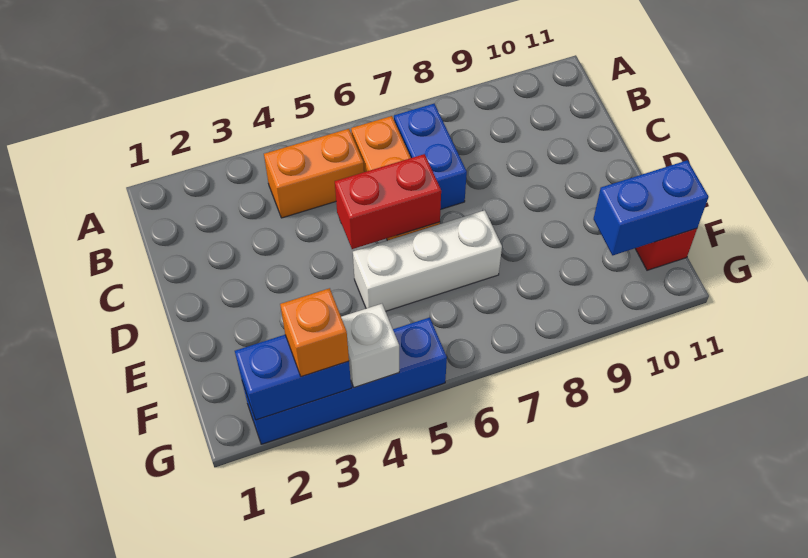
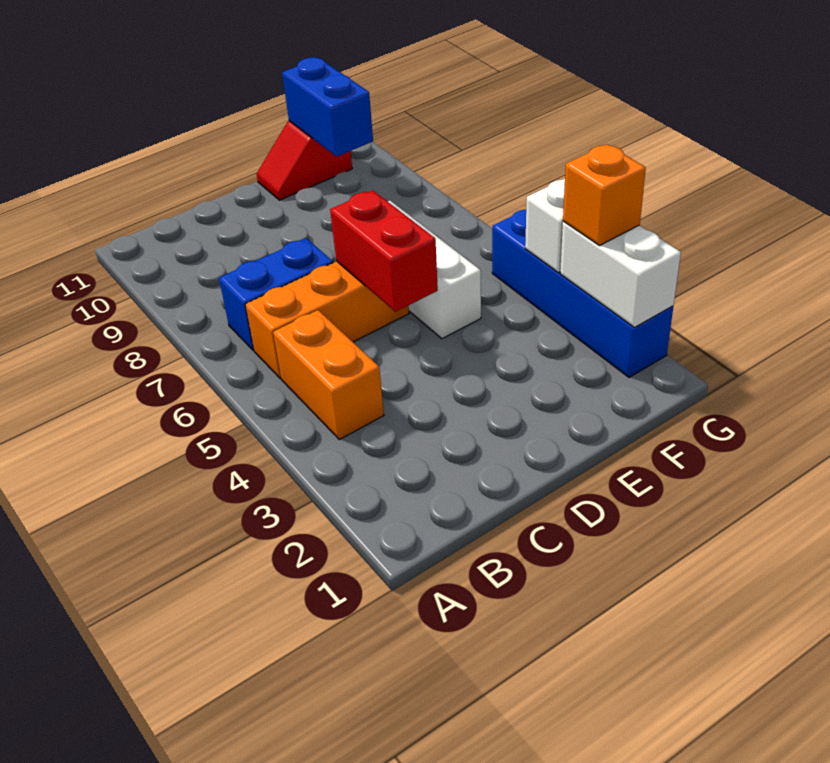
blue 1x2 brick [235,335,351,420] -> white 1x2 brick [560,221,681,327]

